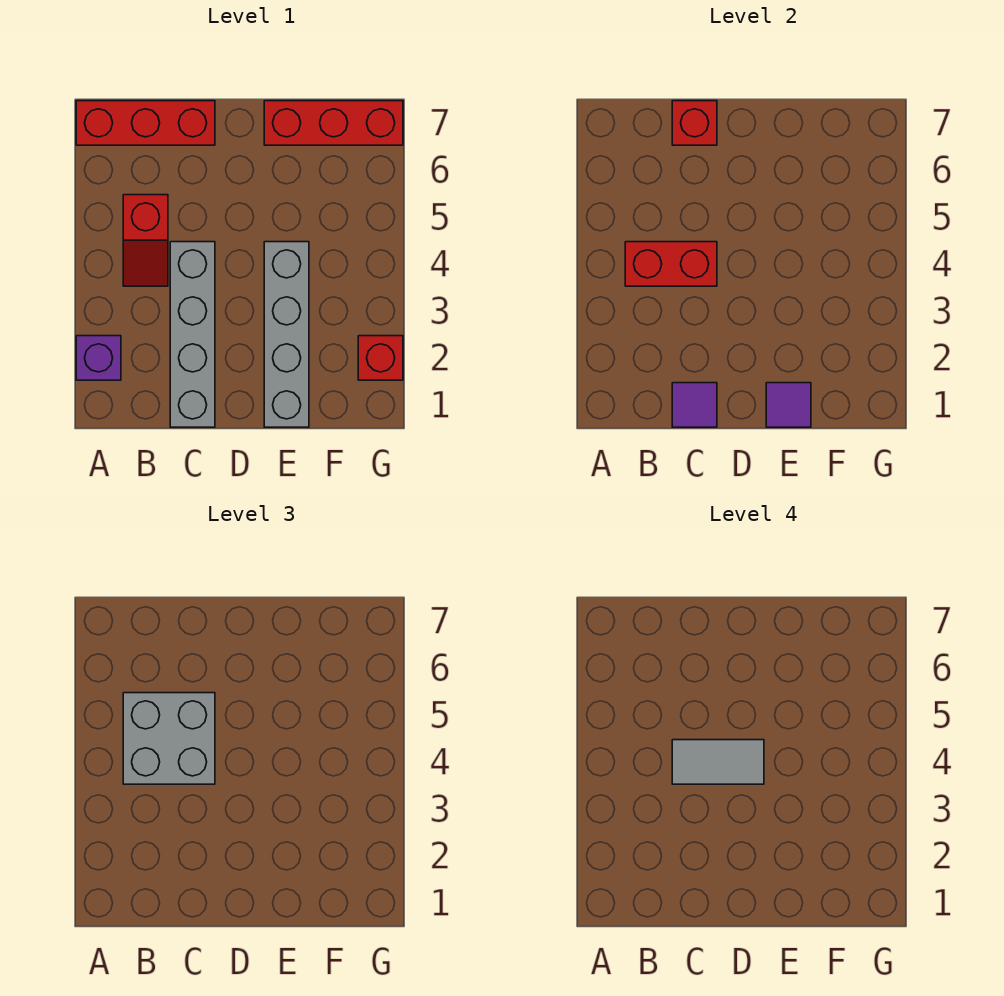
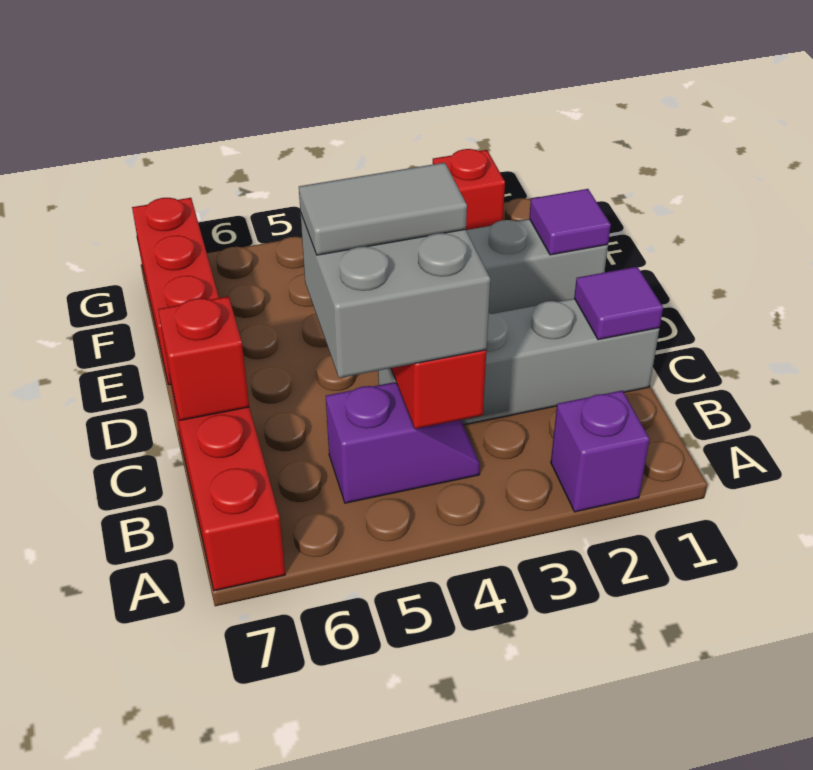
red 1x2 slope [123,195,168,286] -> purple 1x2 slope [326,382,480,503]
grey 1x2 tile [672,740,764,784] -> grey 1x2 tile turned to [299,163,467,255]

